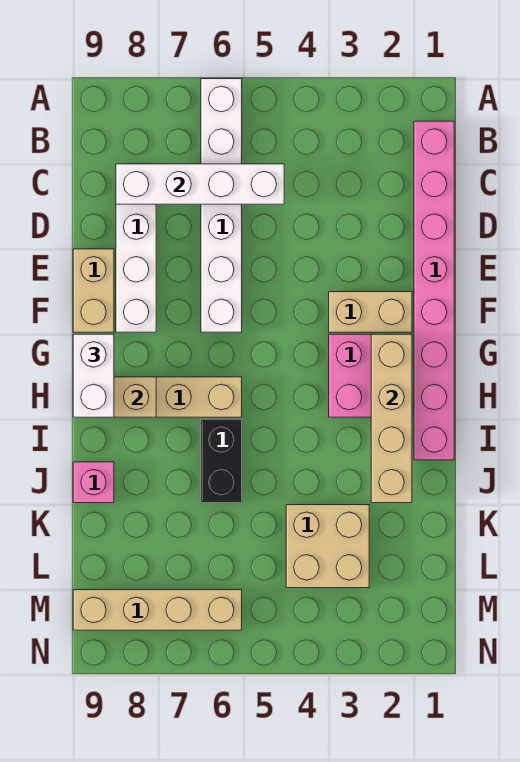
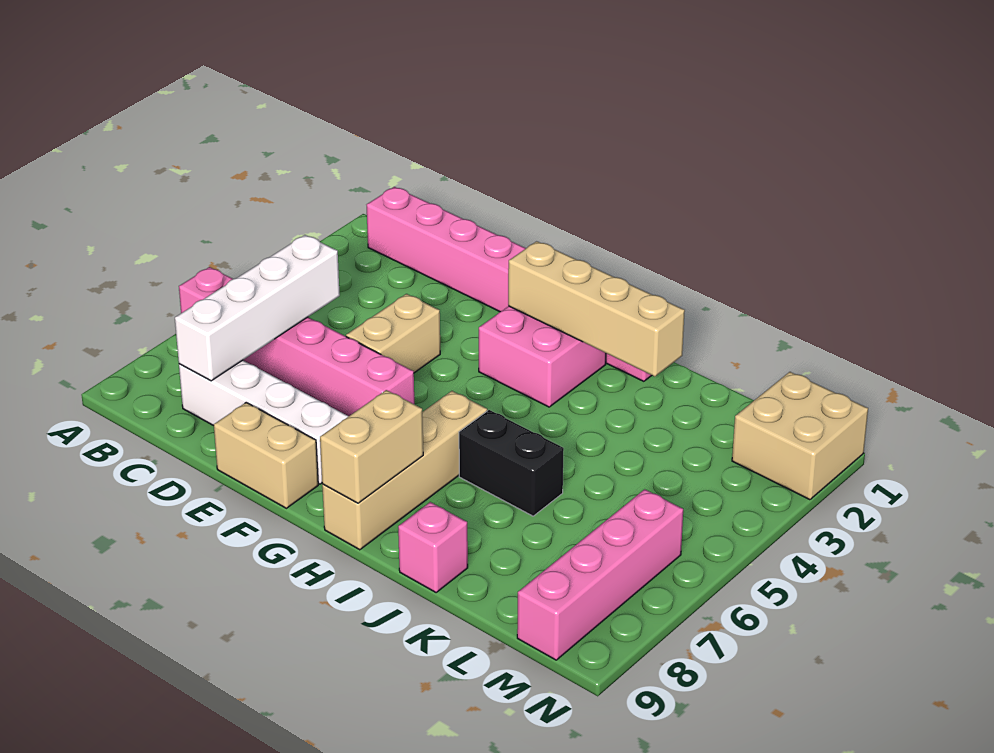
white 1x6 brick [201,79,242,332] -> pink 1x6 brick [179,267,414,416]
tan 1x2 brick [329,292,412,332] -> tan 1x2 brick moved to [346,294,440,373]
white 1x2 brick [73,334,114,417] -> none
tan 2x2 brick [286,505,369,588] -> tan 2x2 brick moved to [732,372,868,500]
tan 1x4 brick [73,590,242,630] -> pink 1x4 brick [517,489,683,660]

